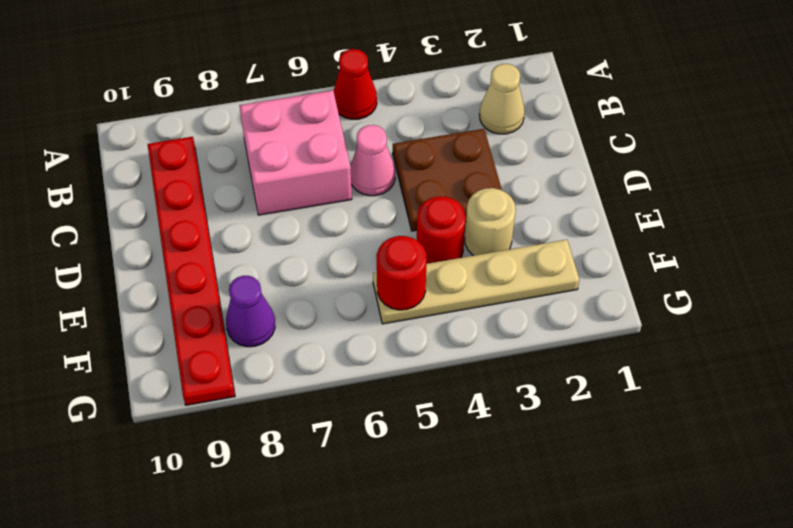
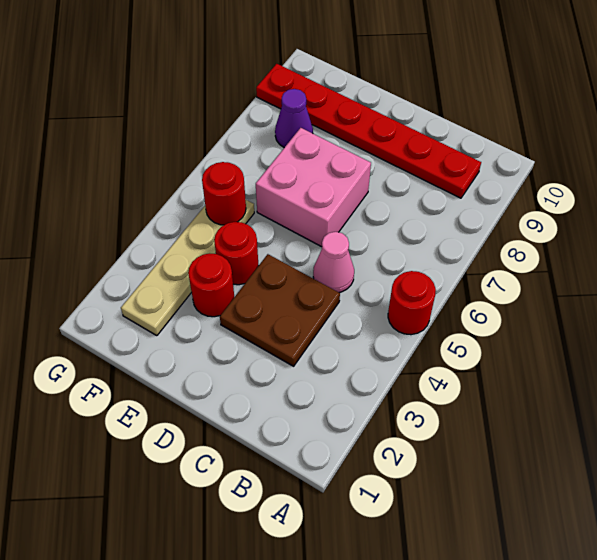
red 1x1 cone [334,49,377,119] -> red 1x1 round brick [388,271,436,335]
tan 1x1 cone [480,64,525,134] -> none
pink 2x2 brick [239,90,352,215] -> pink 2x2 brick moved to [256,128,371,247]
tan 1x1 round brick [465,188,516,256] -> red 1x1 round brick [188,253,234,317]

